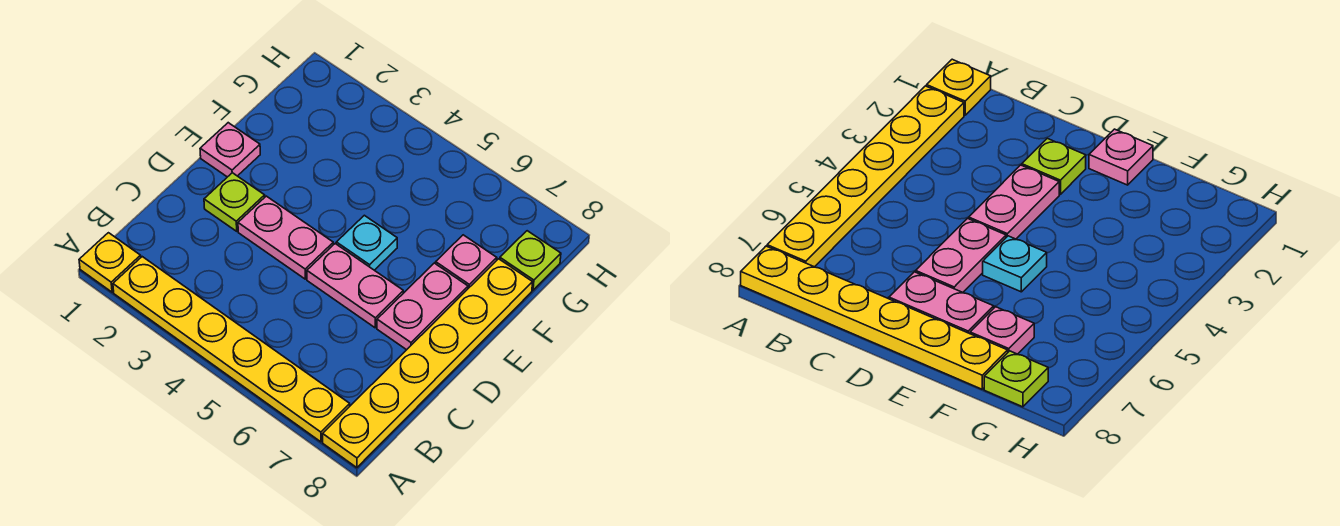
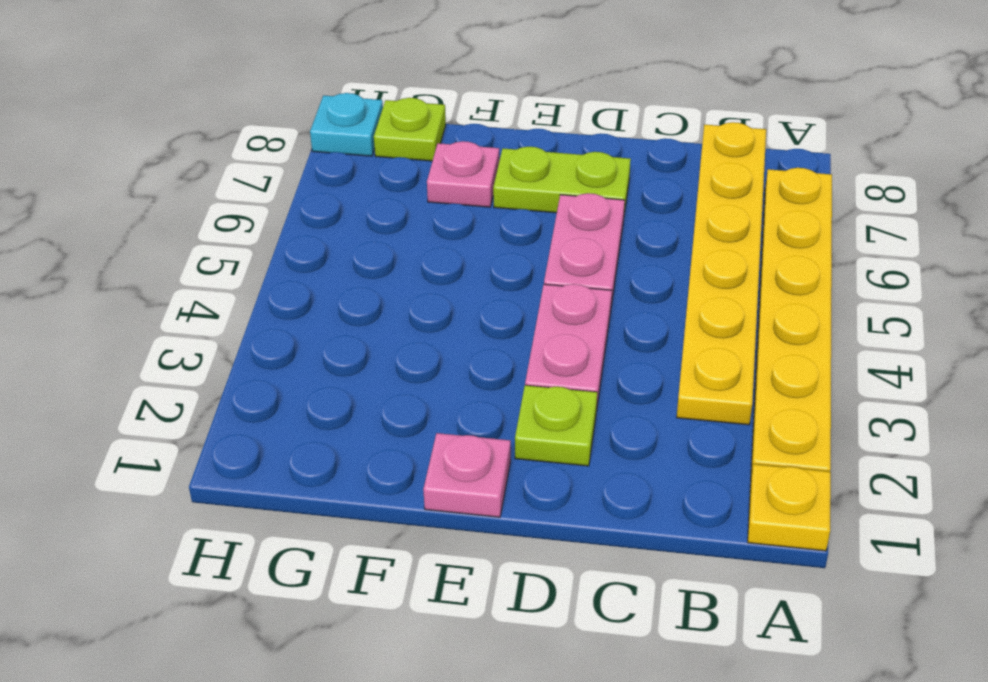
yellow 1x6 plate [323,259,533,468] -> yellow 1x6 plate turned to [677,122,766,425]
pink 1x2 plate [377,263,468,350] -> lime 1x2 plate [493,147,631,214]
cyan 1x1 plate [336,215,397,270] -> cyan 1x1 plate moved to [310,93,383,156]

